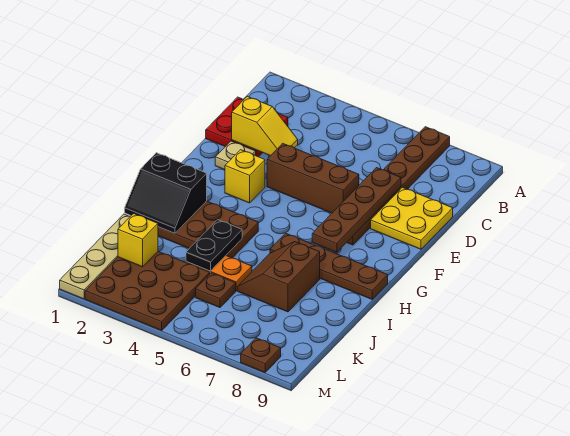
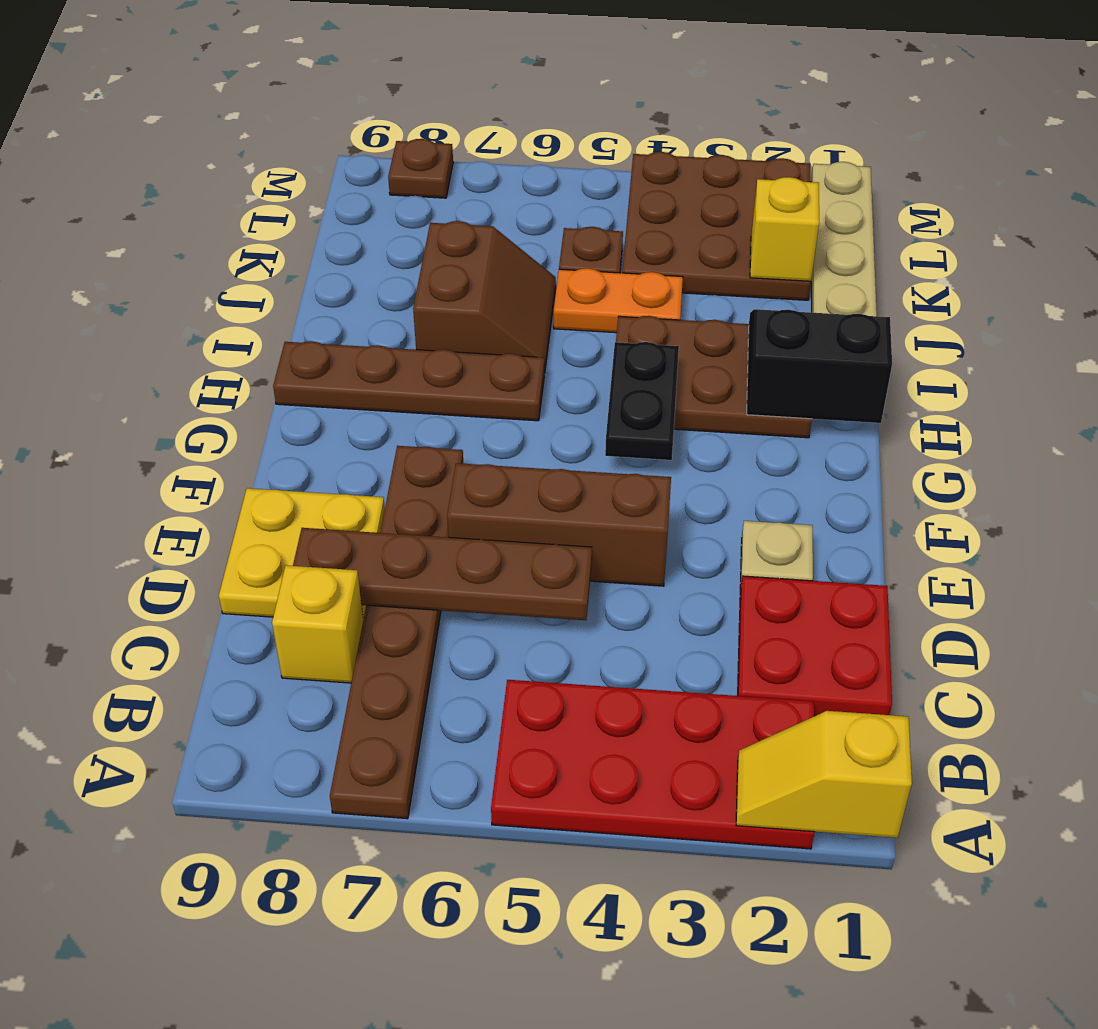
none -> red 2x4 plate [491,680,815,849]
yellow 1x2 slope [232,96,298,156] -> yellow 1x2 slope moved to [736,711,912,838]
brown 1x4 plate [312,168,401,252] -> brown 1x4 plate turned to [293,528,592,620]
yellow 1x1 brick [225,150,265,203] -> yellow 1x1 brick moved to [272,565,363,683]
black 1x2 plate [186,220,242,271] -> black 1x2 plate moved to [605,342,679,460]

